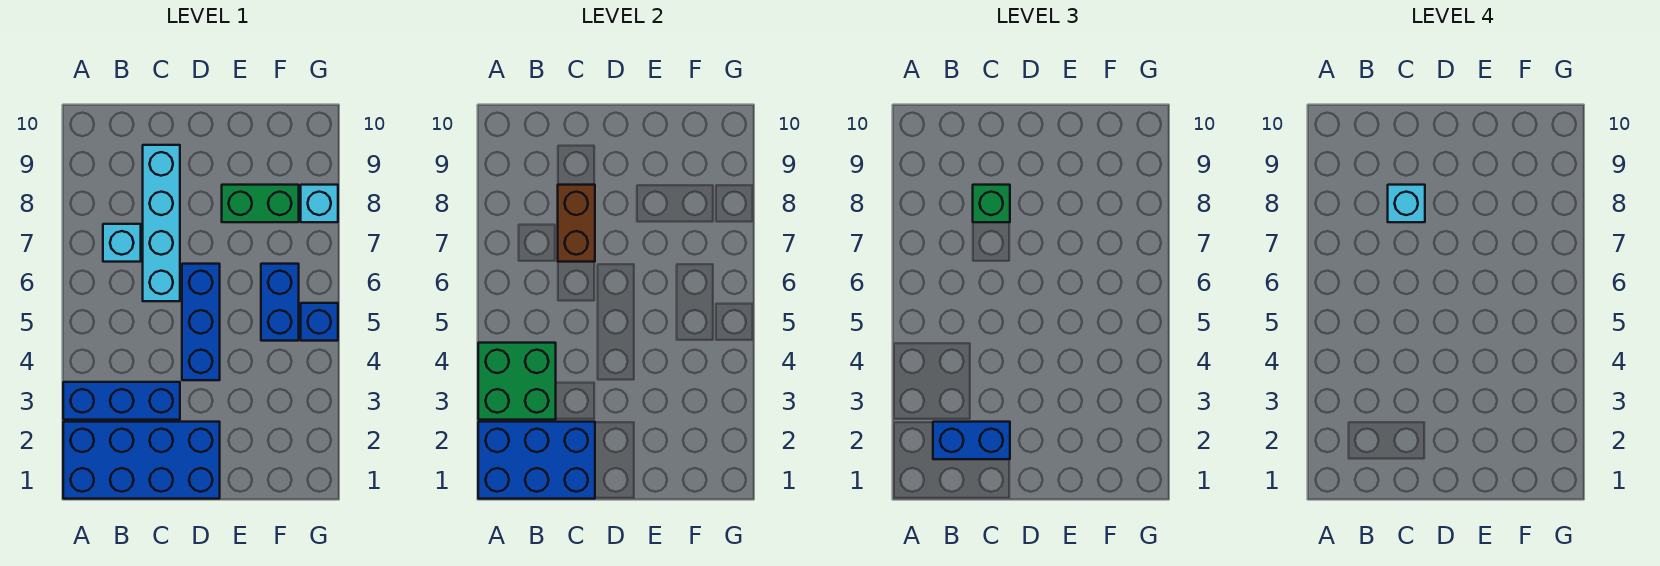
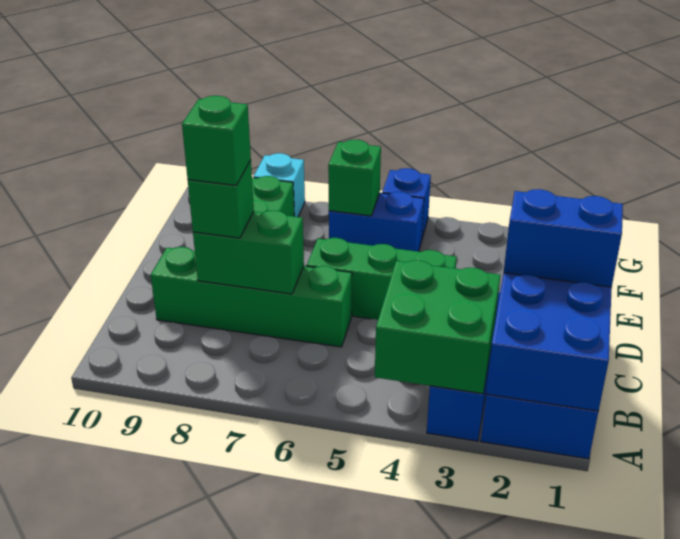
blue 1x2 brick [933,422,1010,459] -> blue 1x2 brick turned to [504,189,623,287]
cyan 1x1 brick [103,224,141,262] -> none
cyan 1x4 brick [143,145,180,301] -> green 1x4 brick [151,247,352,347]
brown 1x2 brick [558,185,595,262] -> green 1x2 brick [193,211,304,294]
cyan 1x1 brick [1388,185,1425,222] -> green 1x1 brick [182,96,251,185]
blue 1x3 brick [182,264,220,380] -> green 1x3 brick [307,238,457,320]
none -> green 1x1 brick [328,140,381,216]

